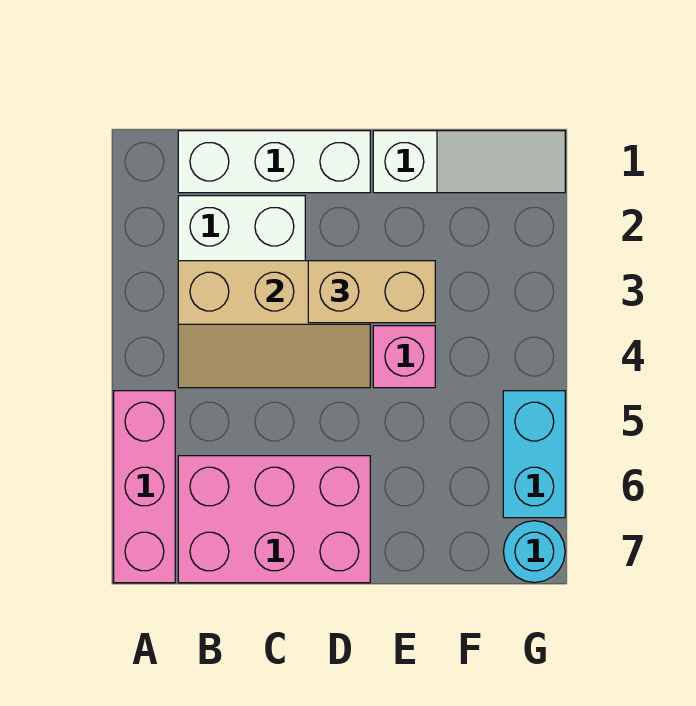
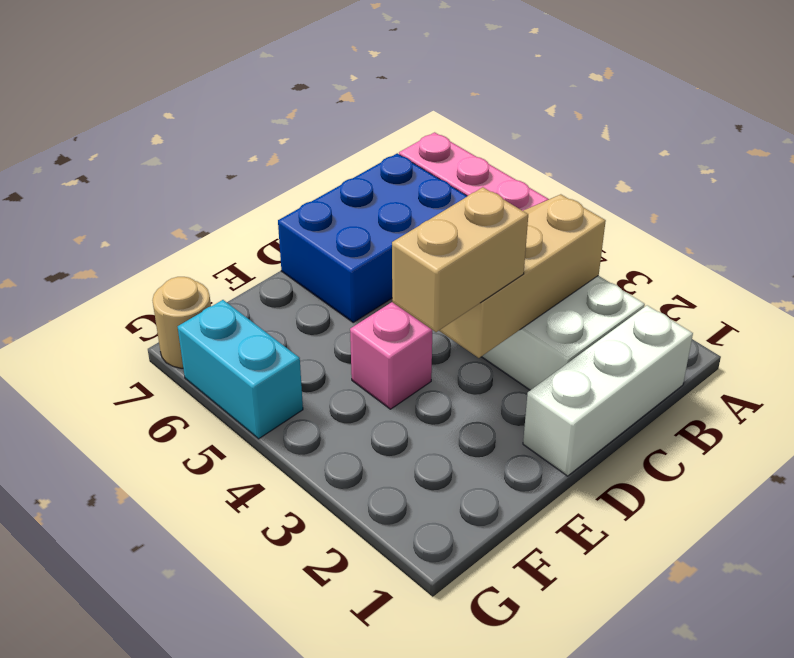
pink 2x3 brick [178,456,370,583] -> blue 2x3 brick [278,153,467,322]
white 1x3 slope [373,131,565,193] -> none
cyan 1x1 round brick [503,521,565,583] -> tan 1x1 round brick [152,277,211,368]

